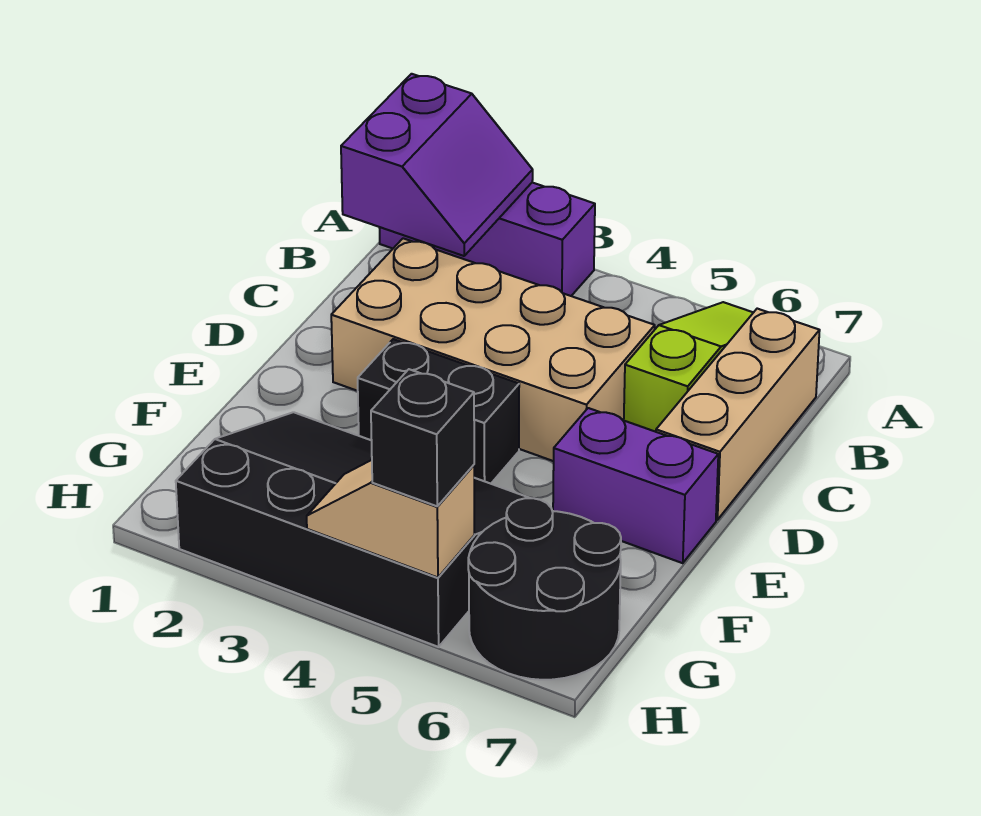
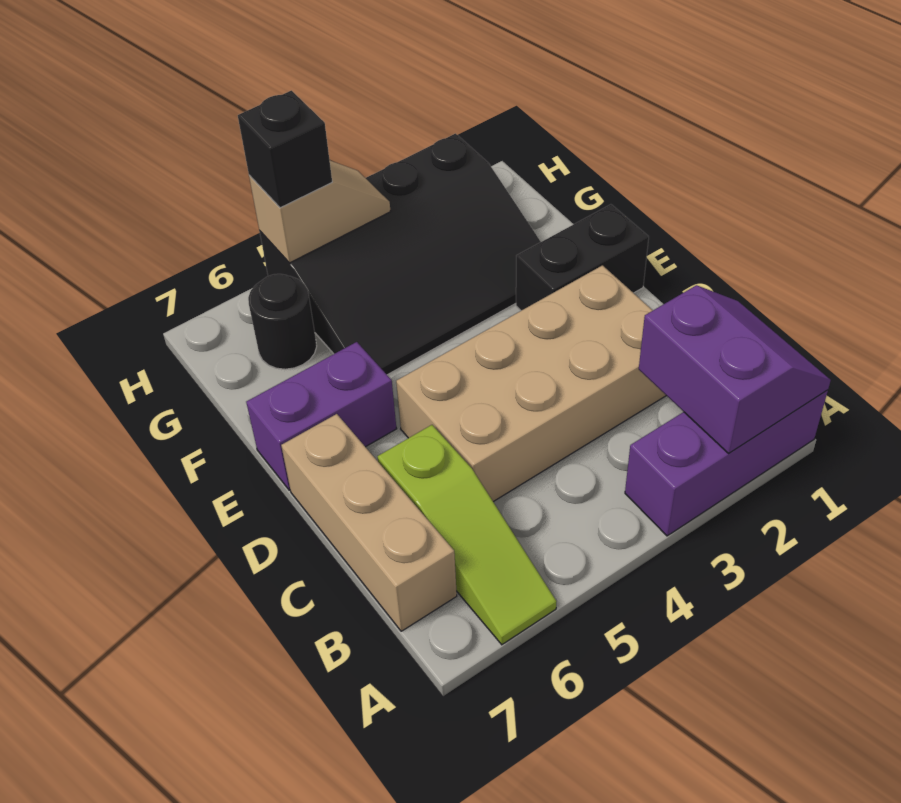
purple 2x2 slope [341,74,533,256] -> purple 2x2 slope turned to [639,285,831,453]
black 1x2 brick [358,339,519,484] -> black 1x2 brick moved to [516,204,649,311]
black 2x2 round brick [468,498,621,680] -> black 1x1 round brick [248,274,317,369]

